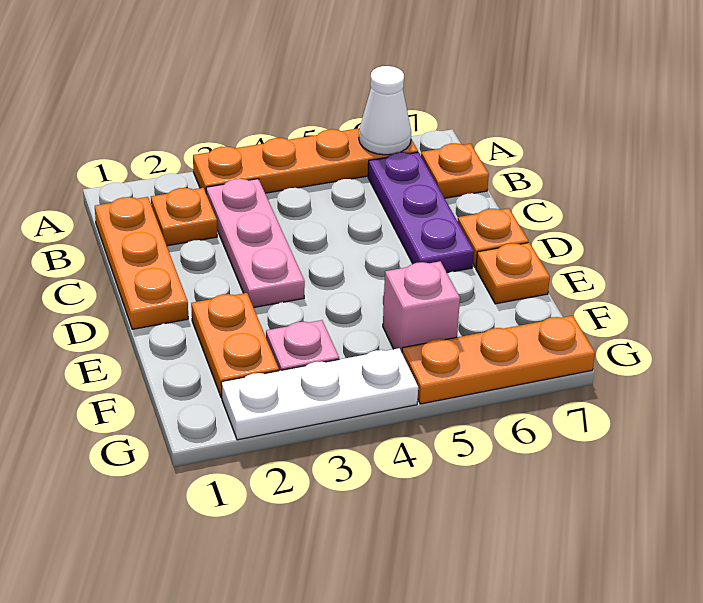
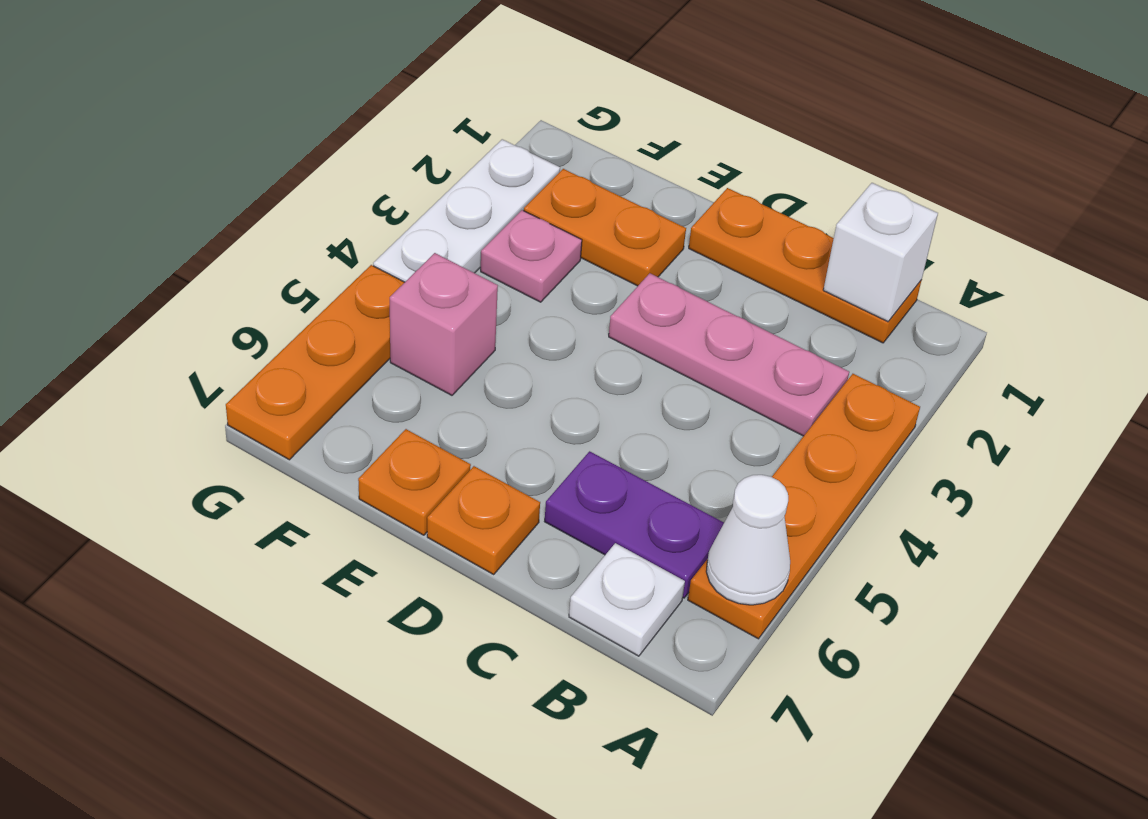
none -> white 1x1 brick [823,183,938,322]
orange 1x1 plate [151,188,217,246] -> none
purple 1x3 plate [368,152,474,273] -> purple 1x2 plate [545,451,724,598]
orange 1x1 plate [421,143,489,198] -> white 1x1 plate [569,543,685,656]

